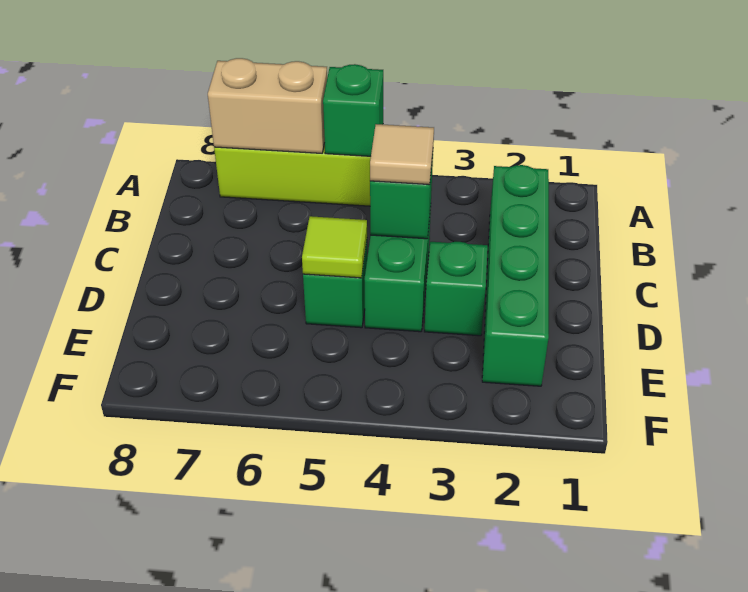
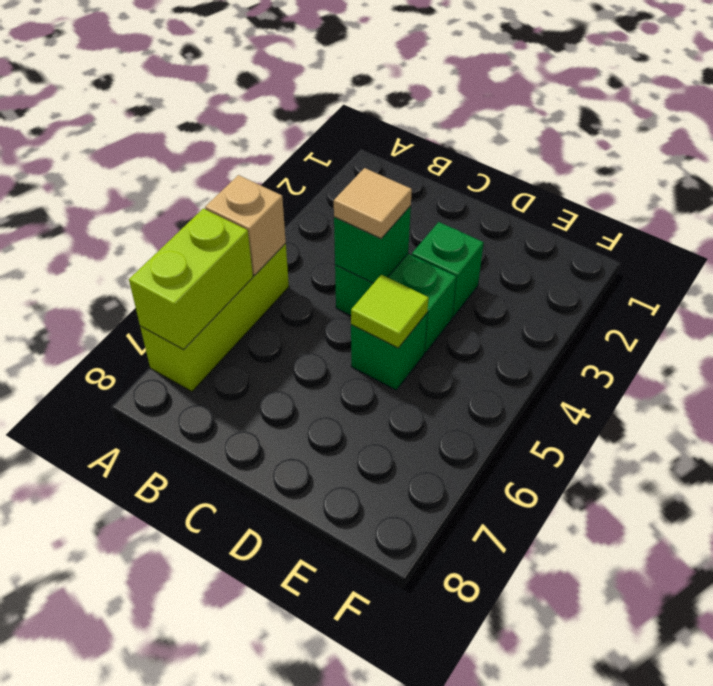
green 1x1 brick [323,64,383,156] -> tan 1x1 brick [205,175,286,275]
tan 1x2 brick [208,58,327,153] -> lime 1x2 brick [129,208,253,349]
green 1x4 brick [482,165,549,386] -> none

